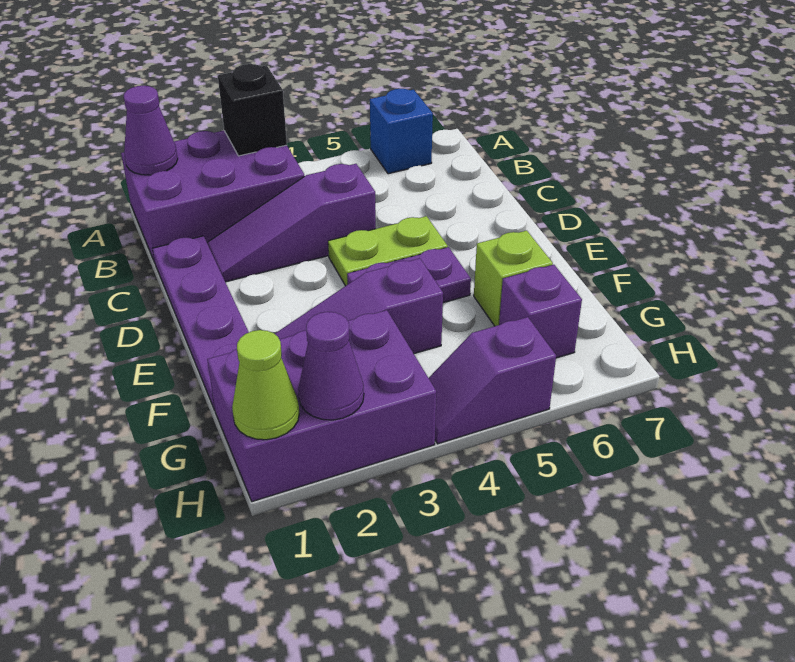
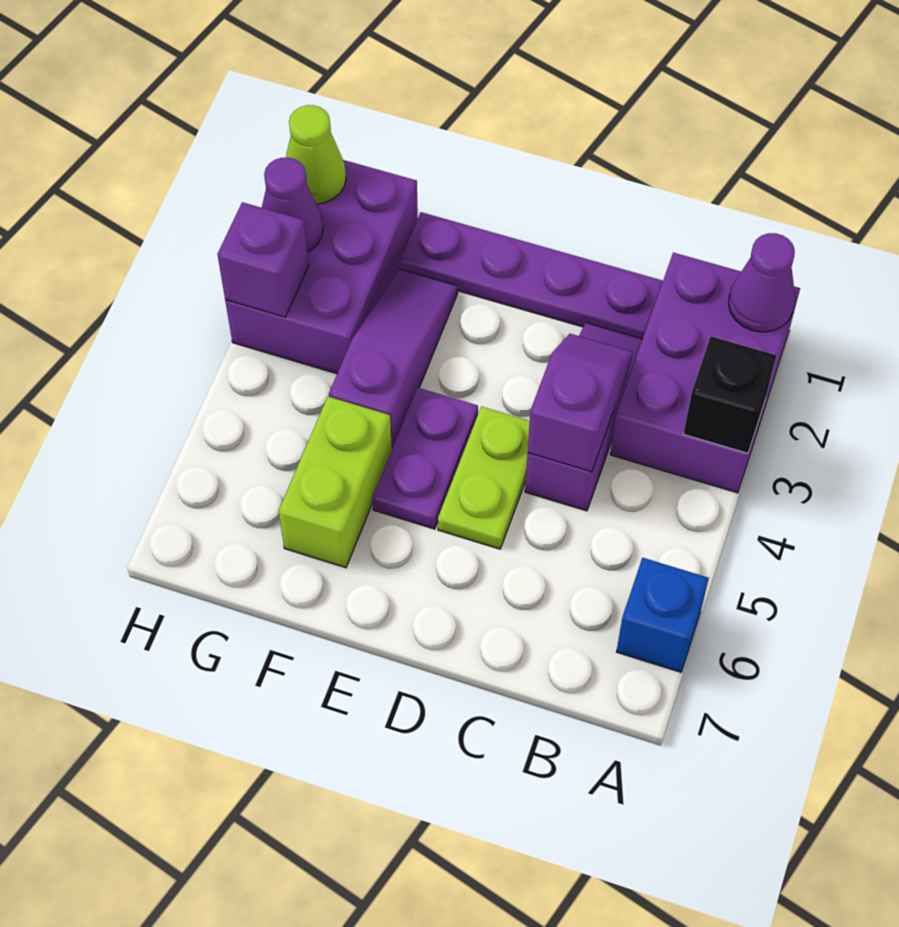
lime 1x1 brick [474,230,553,326] -> lime 1x2 brick [279,397,392,568]
purple 1x1 brick [499,265,582,358] -> purple 1x1 brick moved to [217,202,309,317]
purple 1x2 slope [429,317,556,444] -> purple 1x2 slope moved to [528,334,633,472]

